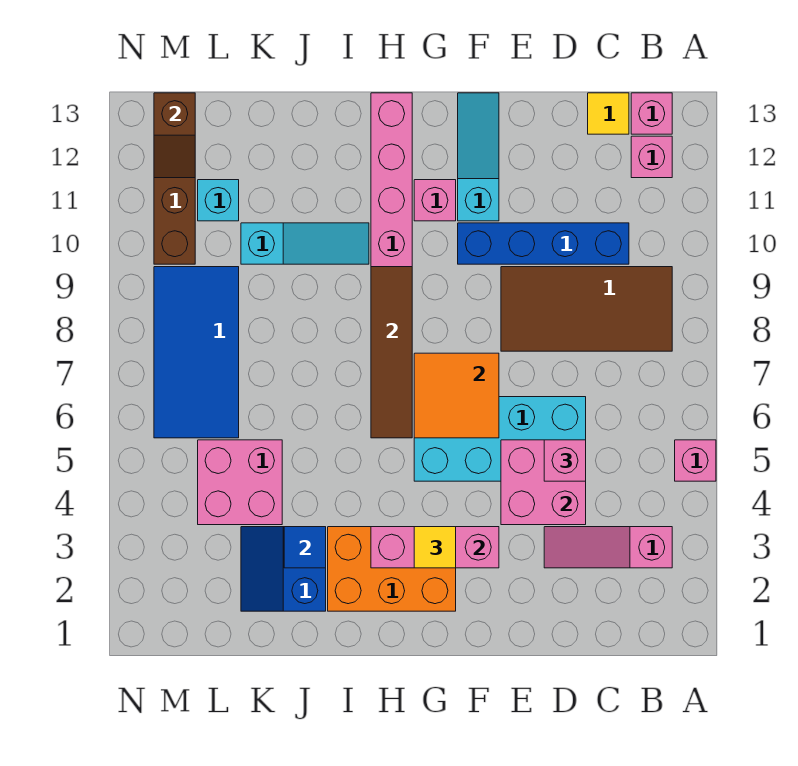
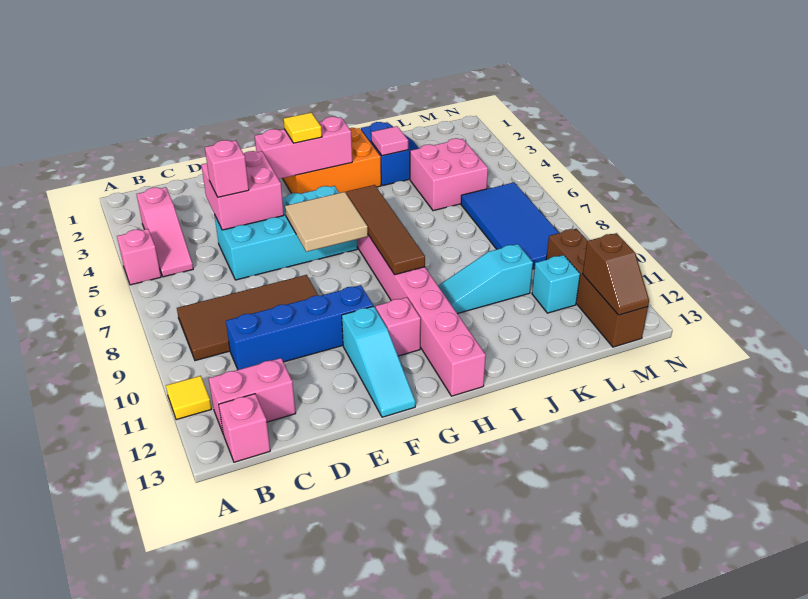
pink 1x3 slope [544,527,672,568] -> pink 1x3 slope turned to [137,187,193,277]
pink 1x1 brick [631,136,672,178] -> pink 1x2 brick [209,358,296,435]
yellow 1x1 tile [588,93,629,134] -> yellow 1x1 tile moved to [166,376,211,420]
orange 2x2 tile [414,353,499,438] -> tan 2x2 tile [285,192,368,252]
blue 1x1 tile [284,527,326,568] -> pink 1x1 tile [371,126,408,156]
brown 1x2 slope [154,93,195,178] -> brown 1x2 slope turned to [583,233,649,315]

